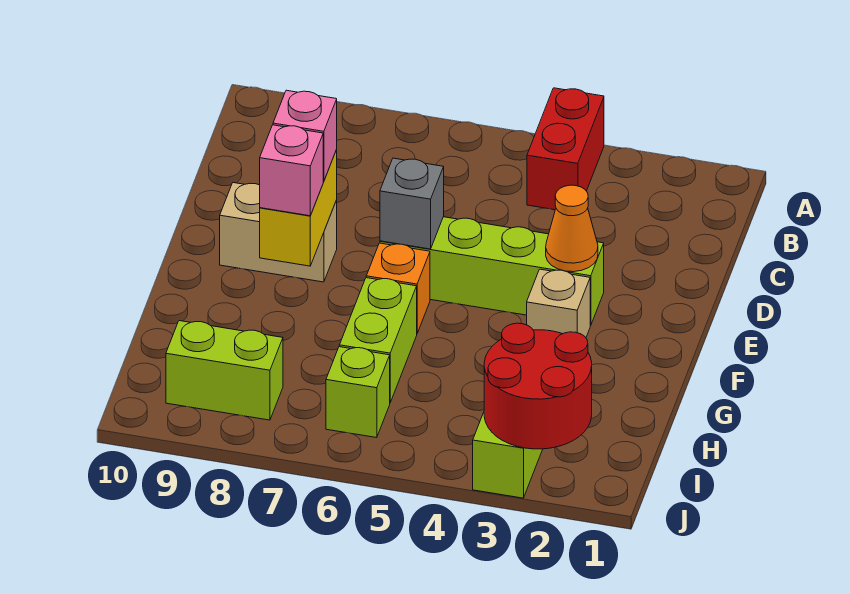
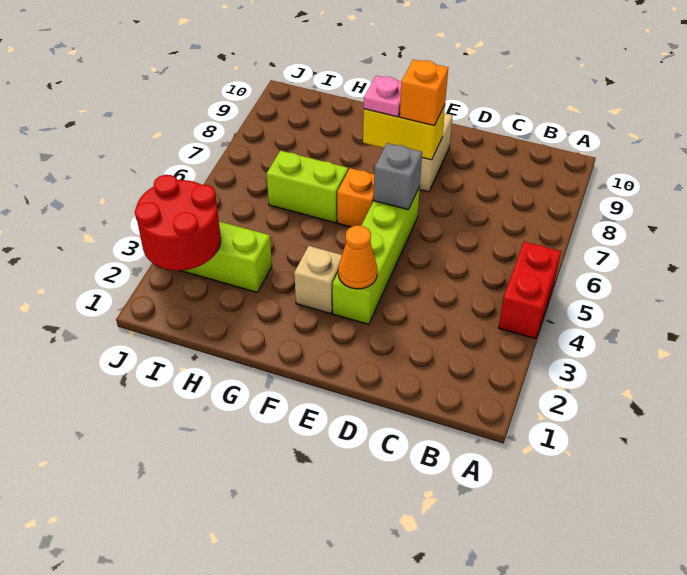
red 1x2 brick [527,88,604,210] -> red 1x2 brick turned to [499,242,561,339]
pink 1x1 brick [273,90,337,181] -> orange 1x1 brick [400,59,448,126]
pink 1x1 brick [260,125,323,216] -> pink 1x1 plate [364,76,402,117]
lime 1x1 brick [326,347,390,438] -> none
lime 1x2 brick [166,321,283,420] -> none

